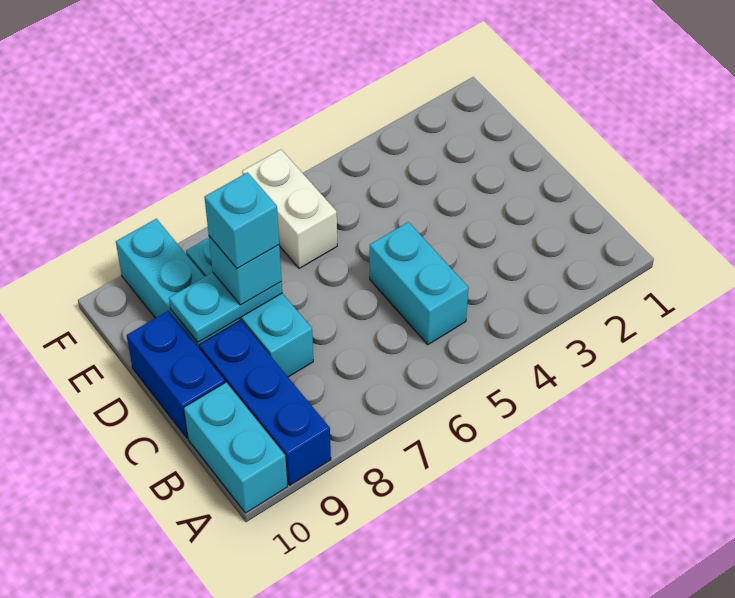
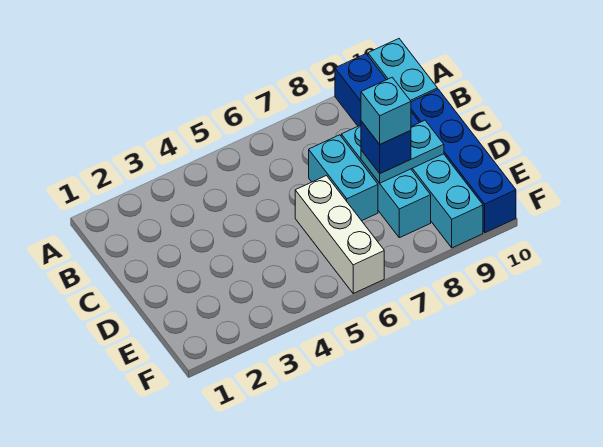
cyan 1x2 brick [370,222,469,345] -> cyan 1x2 brick moved to [309,135,378,221]
blue 1x2 brick [127,311,225,438] -> blue 1x4 brick [411,89,516,233]
cyan 1x1 brick [209,236,282,305] -> blue 1x1 brick [361,121,411,173]
white 1x2 brick [242,149,337,269] -> white 1x3 brick [295,176,384,293]

